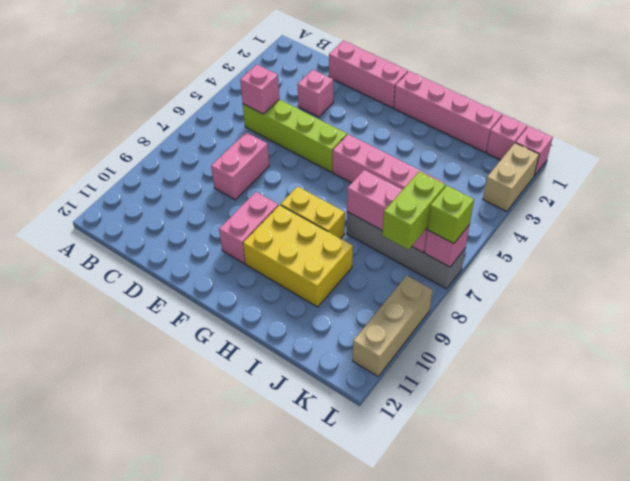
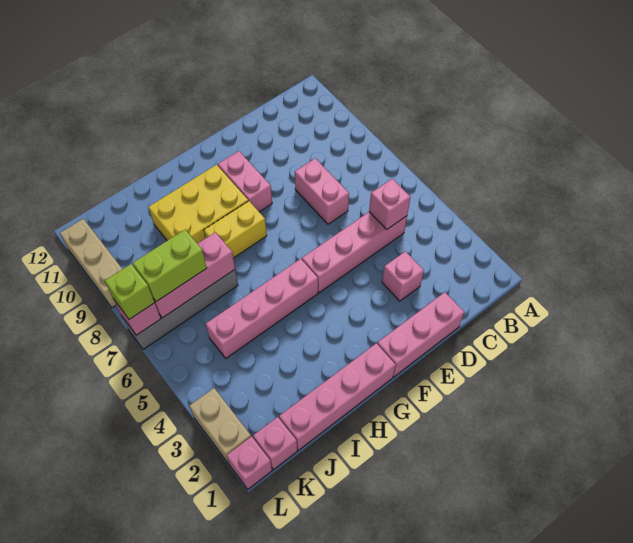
lime 1x4 brick [243,99,347,172] -> pink 1x4 brick [302,212,407,293]
lime 1x2 brick [382,172,445,250] -> lime 1x2 brick turned to [133,230,207,302]

